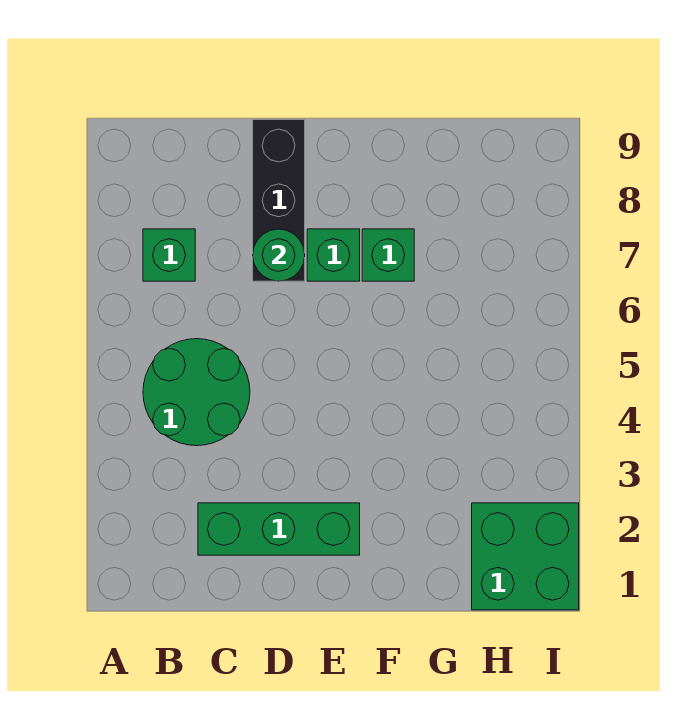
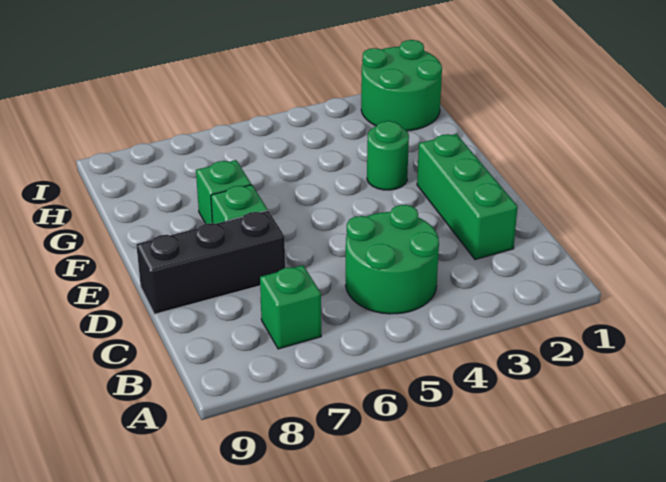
green 1x1 round brick [253,229,305,281] -> green 1x1 round brick moved to [367,121,409,190]
green 2x2 brick [472,503,579,610] -> green 2x2 round brick [361,40,442,131]

